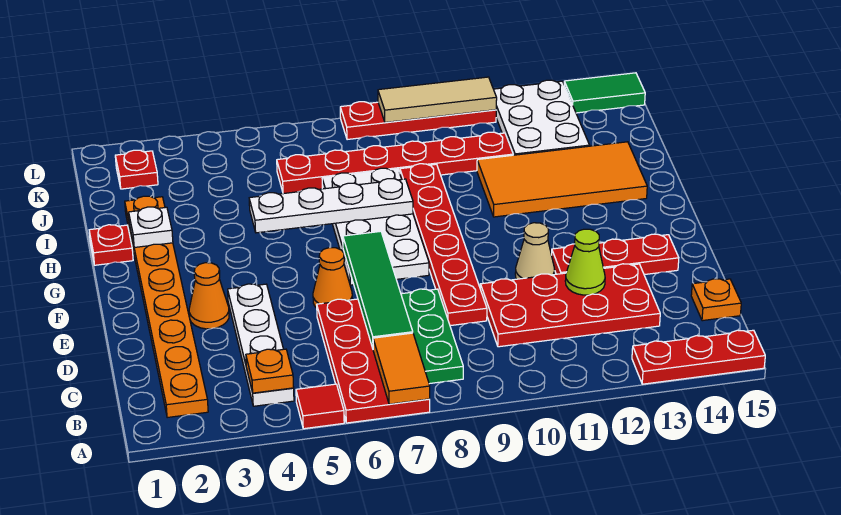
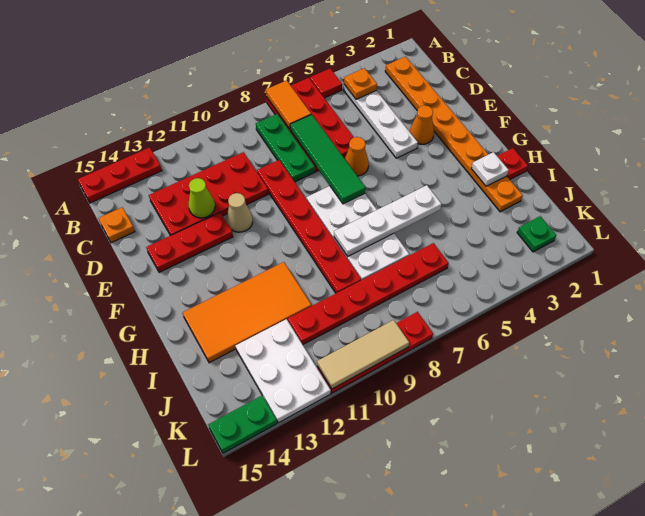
red 1x1 plate [115,150,158,189] -> green 1x1 plate [517,216,556,252]
green 1x2 tile [564,73,645,113] -> green 1x2 plate [208,396,277,453]

